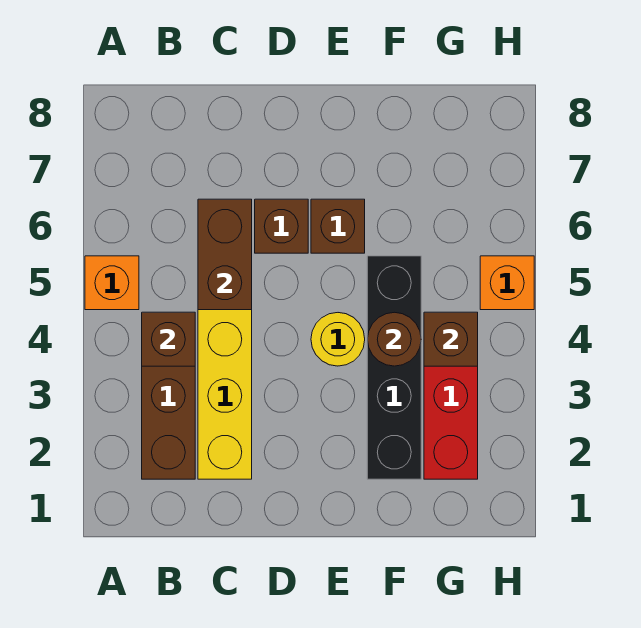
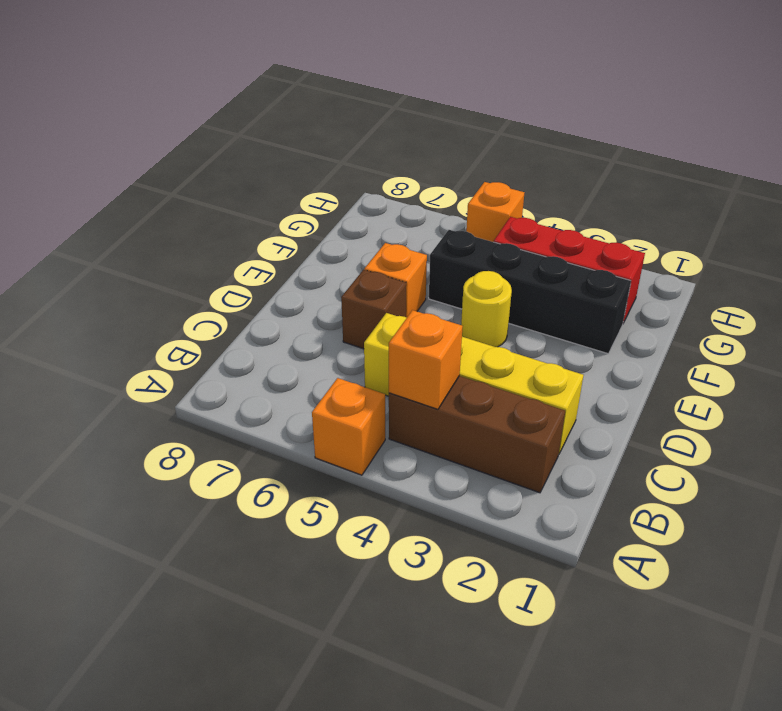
brown 1x1 brick [142,312,195,366] -> orange 1x1 brick [389,310,463,409]
brown 1x2 brick [198,199,252,310] -> none
brown 1x1 brick [311,199,365,253] -> orange 1x1 brick [364,243,427,318]
brown 1x1 round brick [368,312,421,366] -> none
brown 1x1 brick [424,312,478,366] -> none

